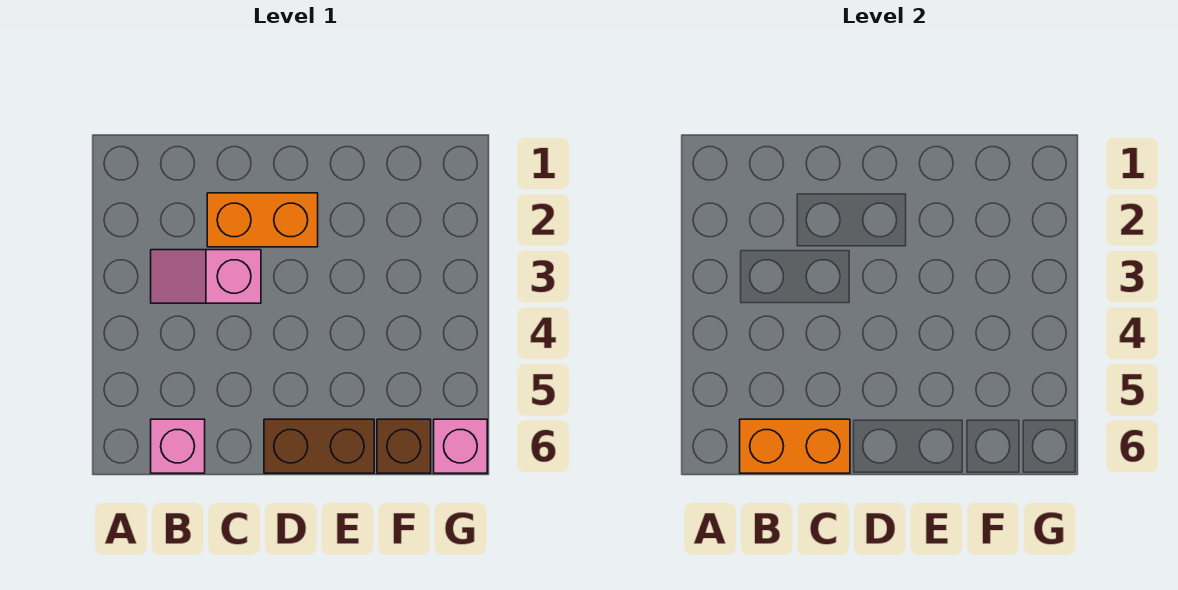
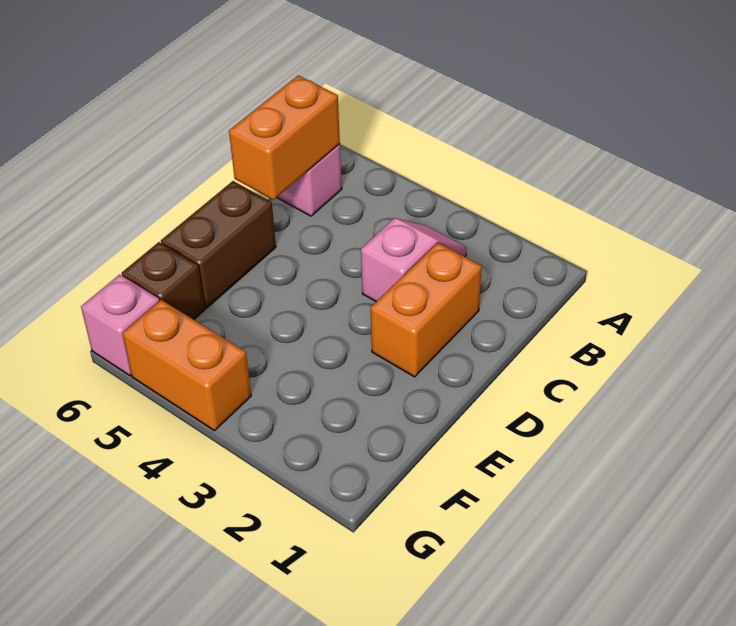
none -> orange 1x2 brick [123,300,251,431]

